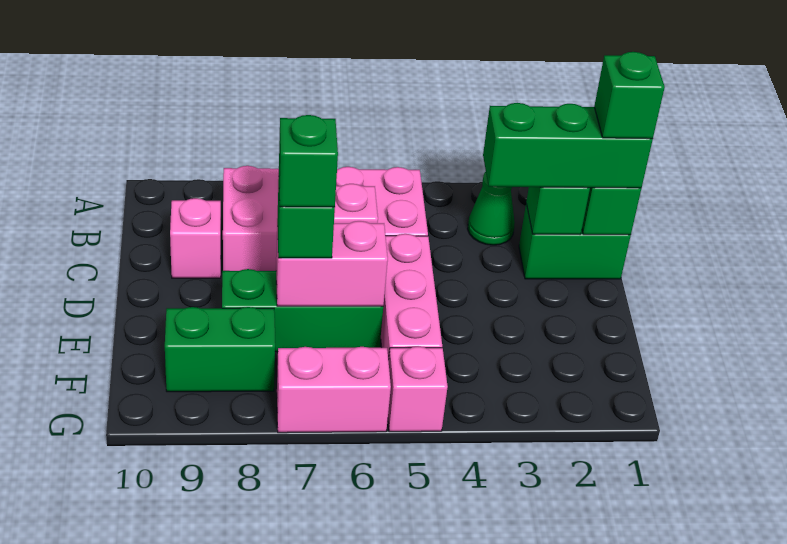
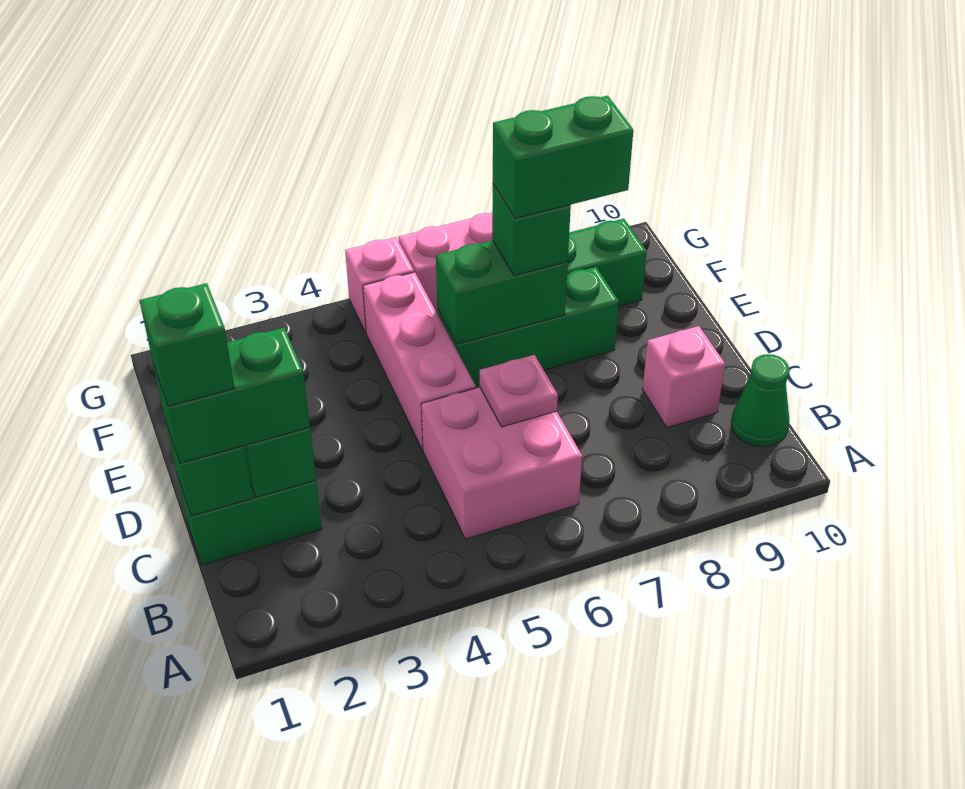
green 1x1 cone [468,172,515,245] -> green 1x1 cone moved to [731,354,789,447]
pink 2x4 brick [223,166,428,271] -> pink 2x2 brick [421,387,582,539]
green 1x3 brick [483,103,653,188] -> green 1x2 brick [153,328,310,463]
pink 1x2 brick [276,221,388,306] -> green 1x2 brick [436,240,568,344]
green 1x1 brick [279,115,338,207] -> green 1x2 brick [493,96,633,218]

